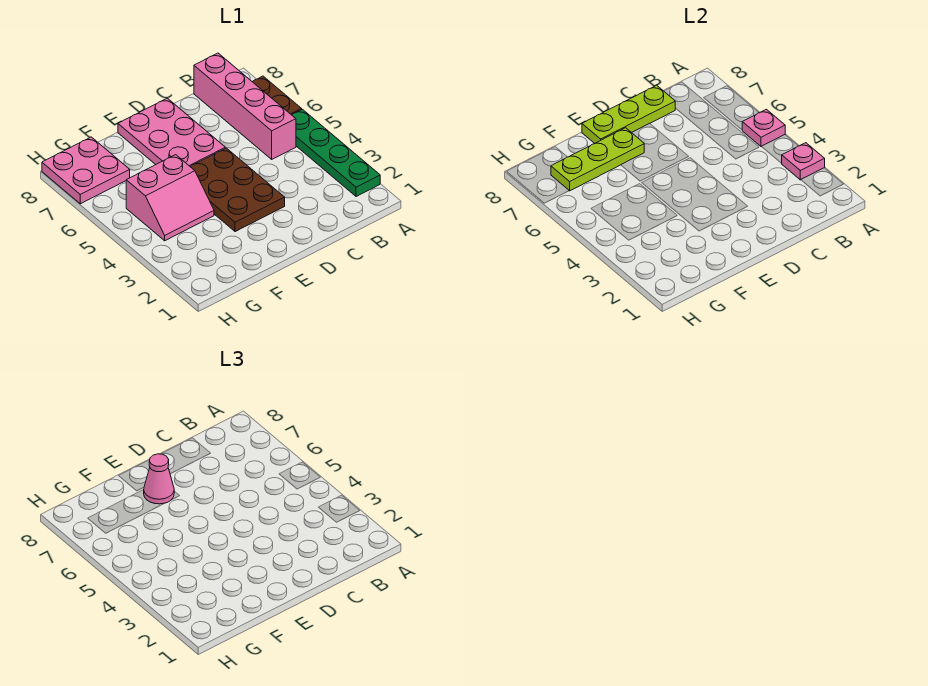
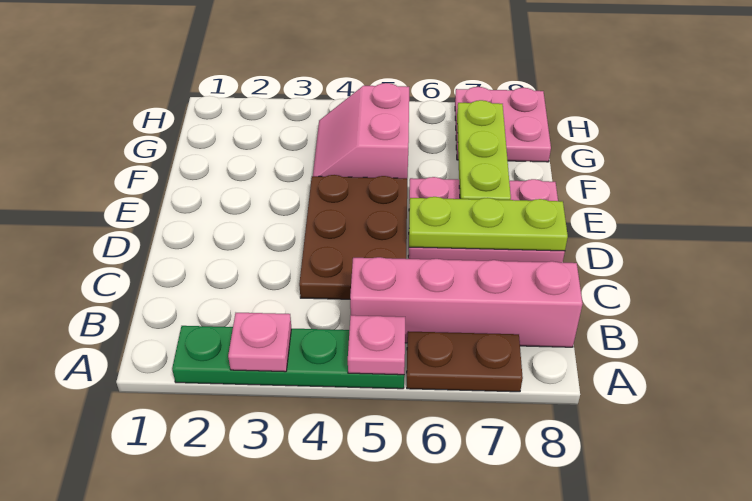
lime 1x3 plate [582,85,675,143] -> lime 1x3 plate turned to [409,197,568,251]
brown 2x3 plate [191,148,285,232] -> brown 2x3 plate turned to [299,175,407,299]
pink 1x1 cone [144,454,174,504] -> none

